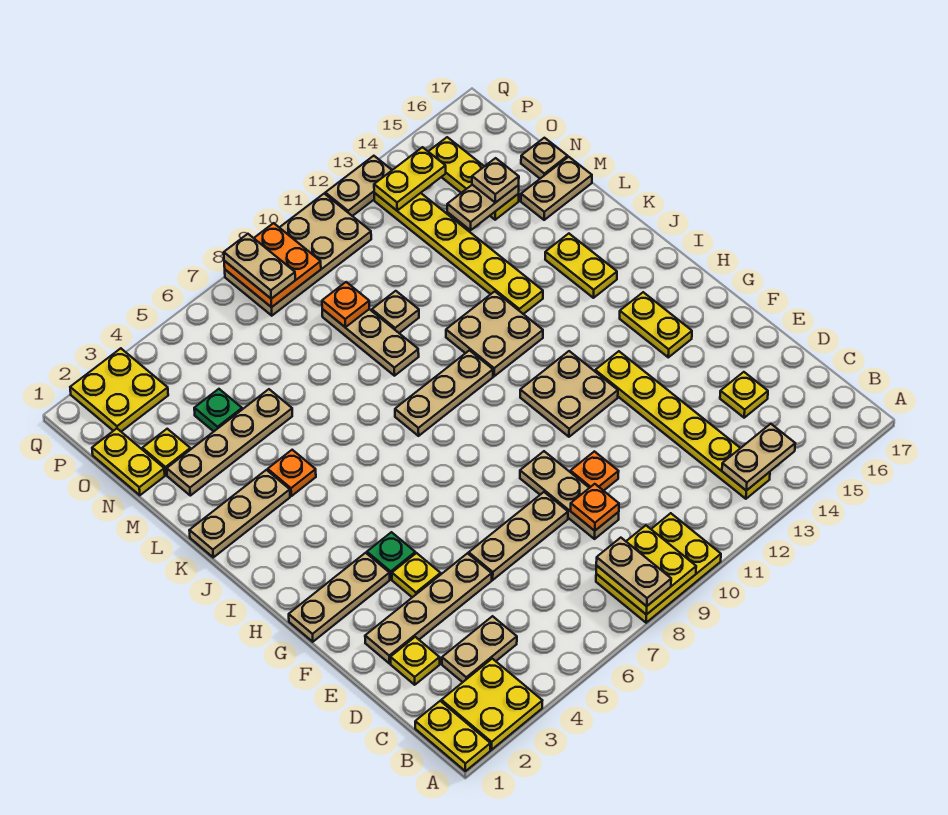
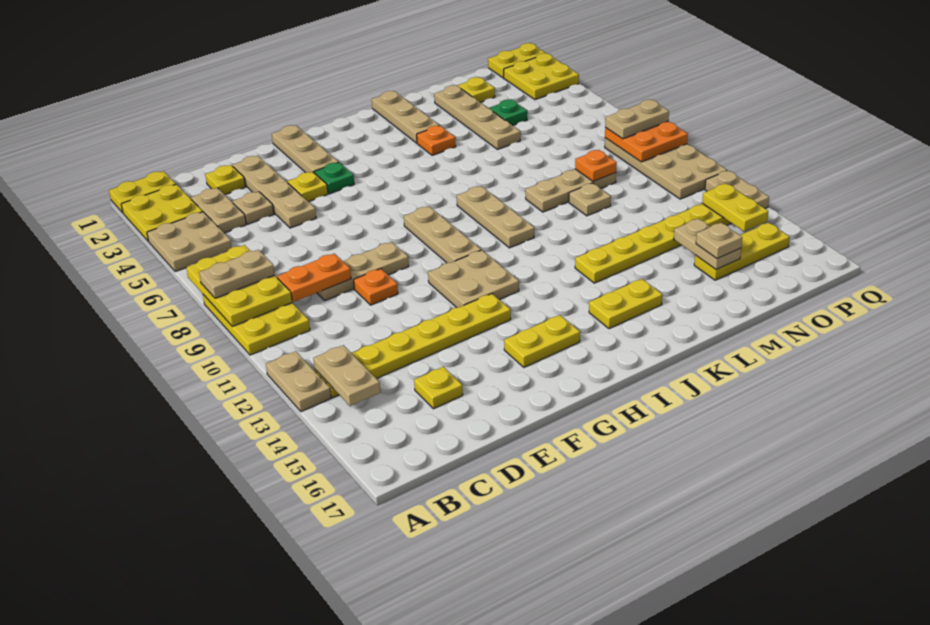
yellow 2x2 plate [596,525,696,615] -> yellow 2x3 plate [186,245,292,326]
orange 1x1 plate [571,484,619,531] -> orange 1x2 plate [277,253,351,302]
tan 1x3 plate [469,492,568,580] -> tan 1x3 plate moved to [404,206,481,263]
tan 2x2 plate [446,291,543,376] -> tan 2x2 plate moved to [147,212,232,272]
tan 1x2 plate [521,157,592,220] -> tan 1x2 plate moved to [266,351,331,412]
yellow 1x2 plate [92,429,165,495] -> yellow 1x2 plate moved to [488,43,545,78]
tan 1x1 plate [521,138,568,179] -> tan 1x1 plate moved to [233,192,274,224]

